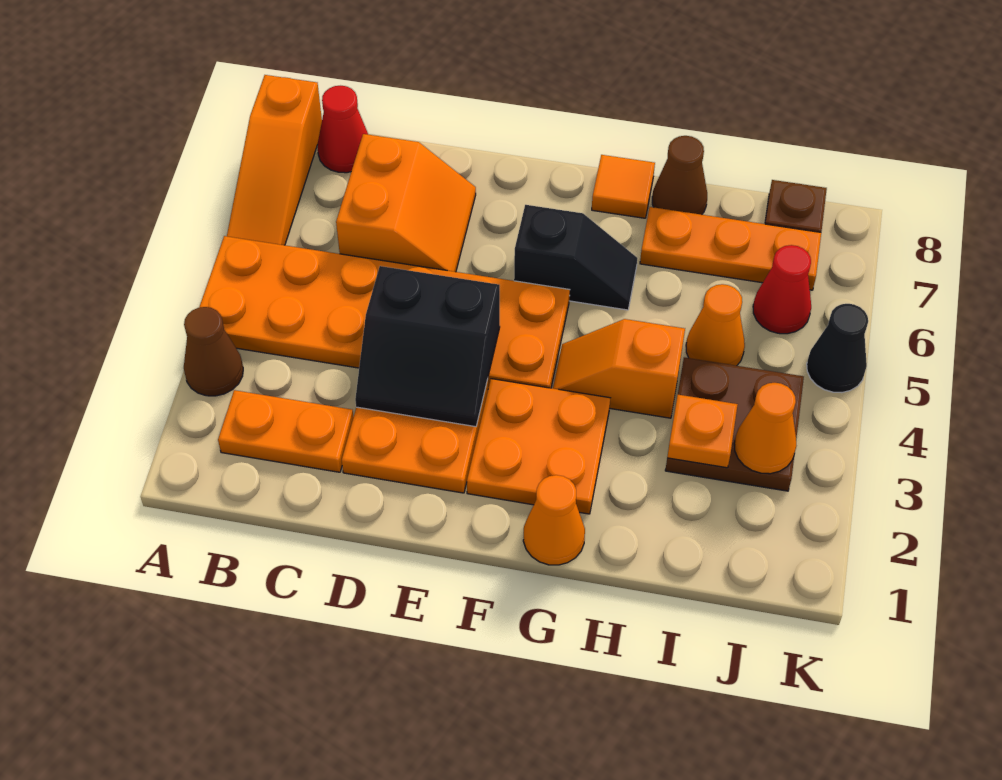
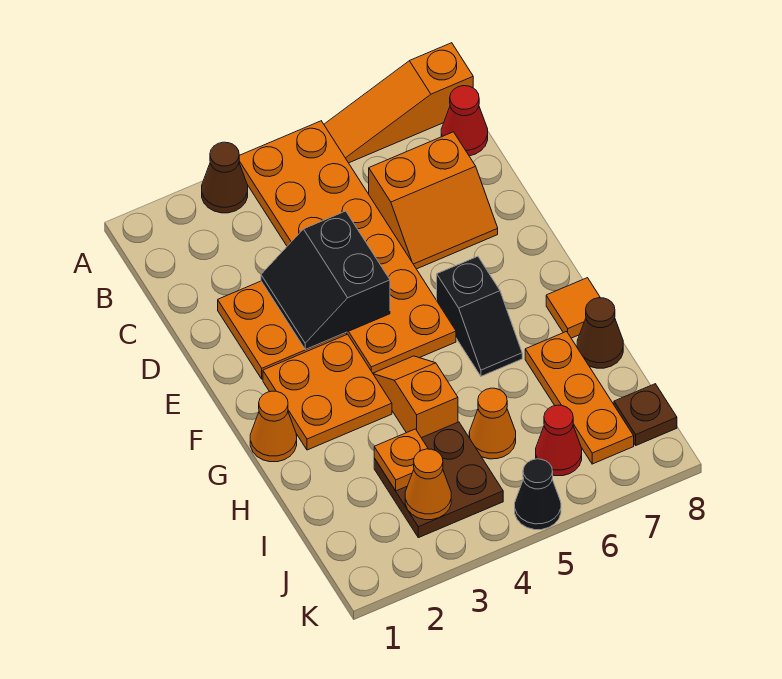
orange 1x2 plate [218,390,353,472] -> none

